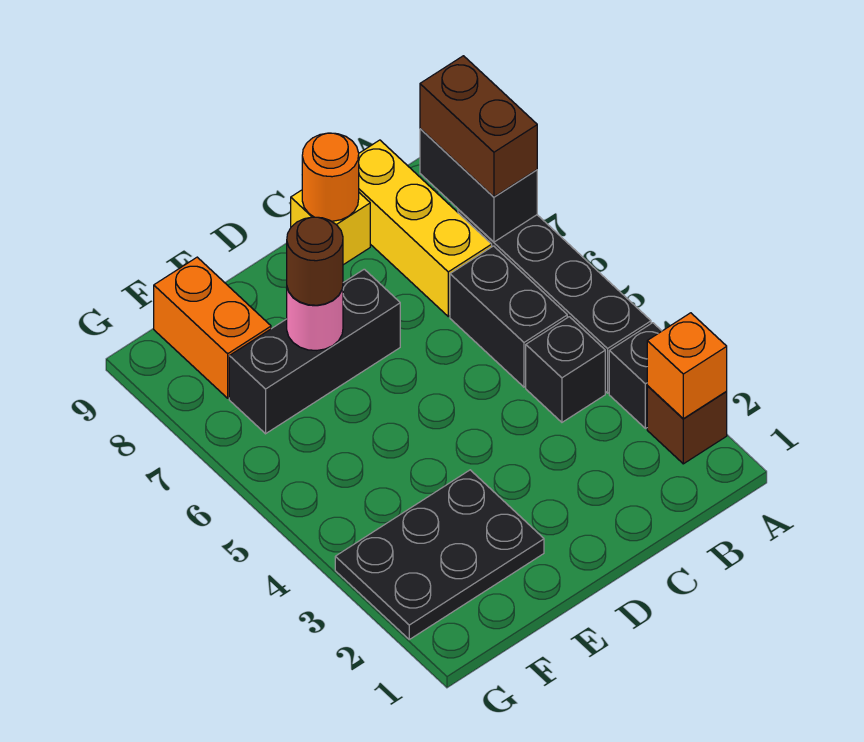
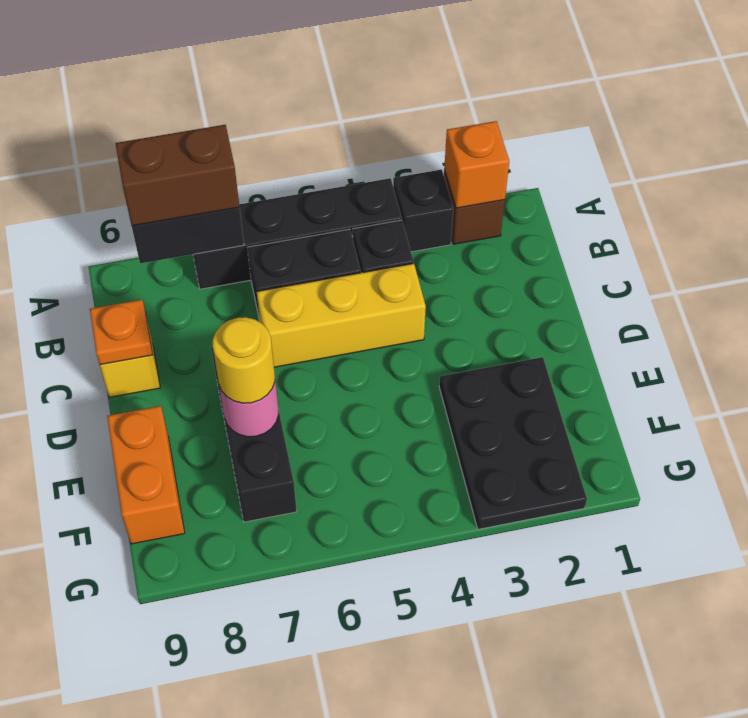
yellow 1x3 brick [359,140,492,316] -> yellow 1x3 brick moved to [257,263,426,367]
orange 1x1 round brick [302,133,359,221] -> orange 1x1 plate [90,300,153,365]
brown 1x1 round brick [287,217,343,305] -> yellow 1x1 round brick [213,317,275,403]
orange 1x2 brick [154,257,271,398] -> orange 1x2 brick turned to [107,406,185,544]

